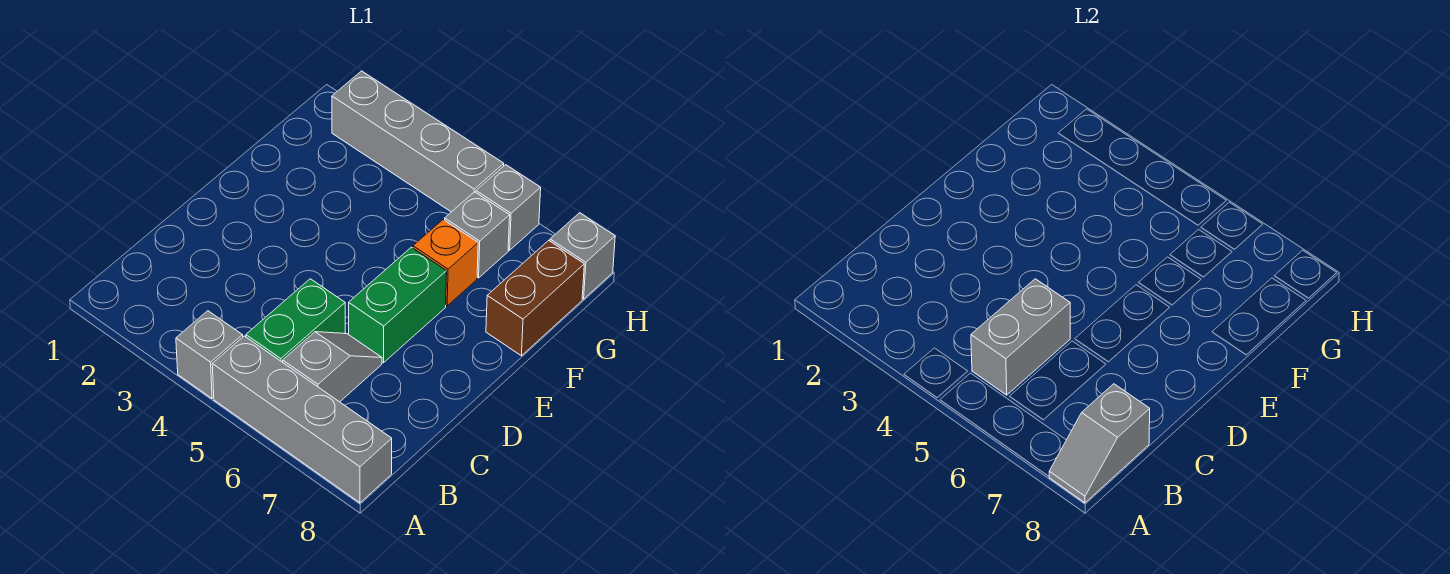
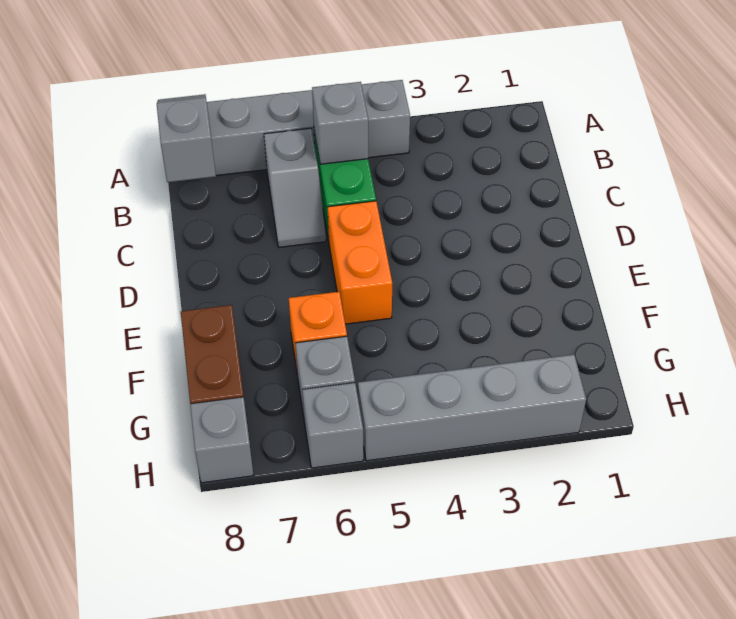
grey 1x2 brick [971,279,1070,395] -> grey 1x1 brick [312,82,368,164]
none -> orange 1x2 brick [328,201,392,324]
green 1x2 brick [349,247,447,363] -> none

